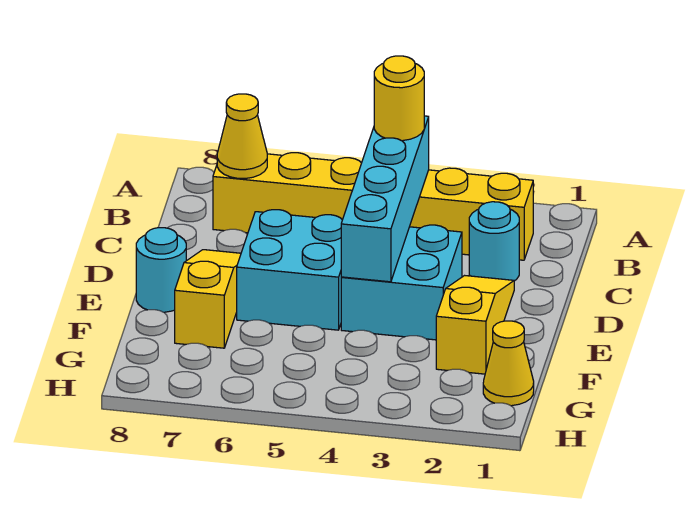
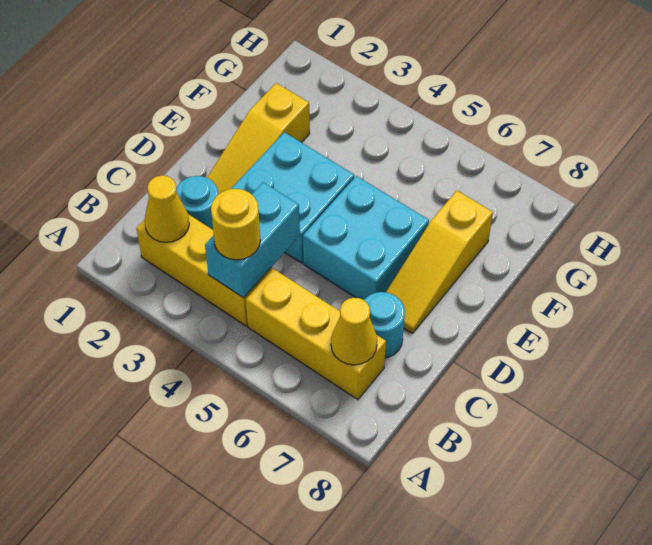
cyan 1x4 brick [341,116,429,282] -> cyan 1x2 brick [205,182,300,298]
cyan 1x1 round brick [136,228,187,312] -> cyan 1x1 round brick moved to [364,292,405,358]
yellow 1x1 cone [483,321,534,406] -> yellow 1x1 cone moved to [145,175,189,242]

